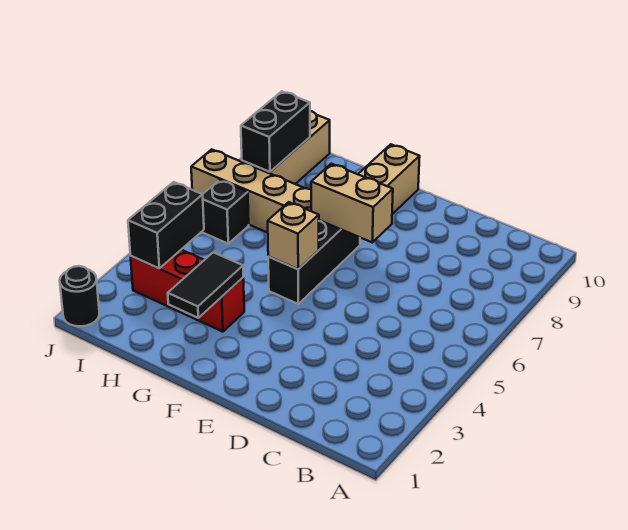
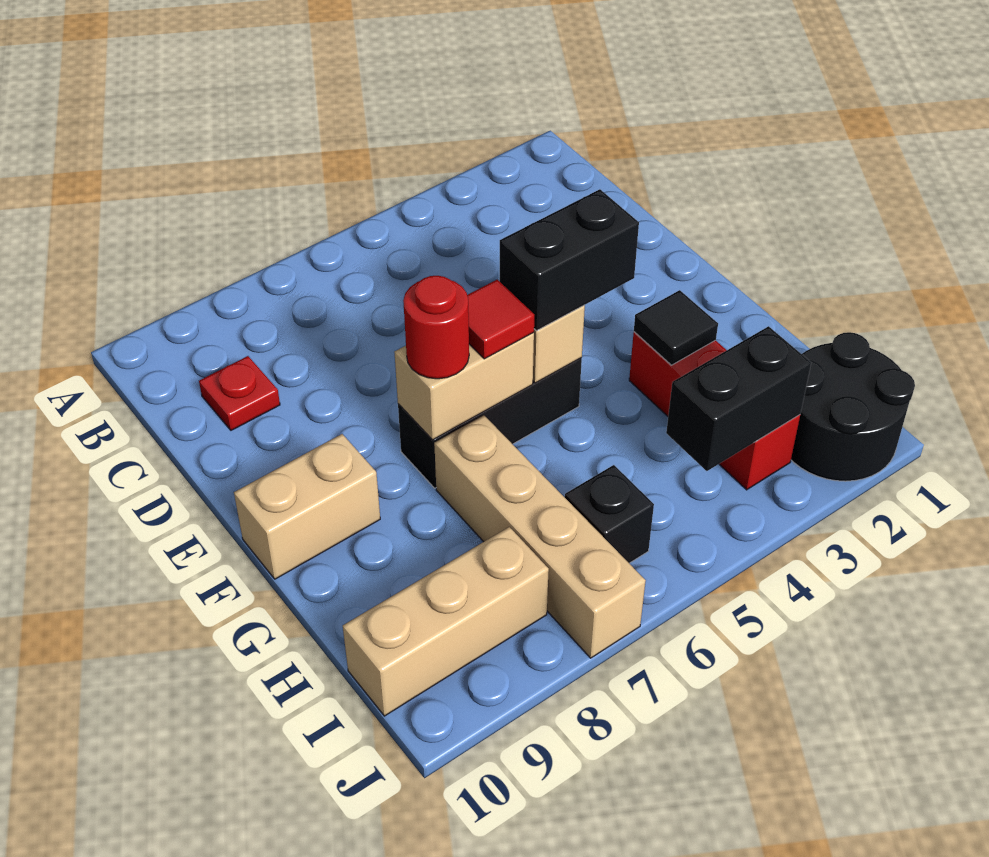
none -> red 1x1 plate [199,356,280,430]
tan 1x2 brick [311,164,393,242] -> tan 1x2 brick turned to [394,332,534,440]
none -> red 1x1 tile [467,280,534,359]
none -> red 1x1 round brick [403,276,469,379]
black 1x2 tile [168,252,243,318] -> black 1x1 tile [634,290,718,365]
black 1x2 brick [241,91,310,172] -> black 1x2 brick moved to [500,189,639,331]
black 1x1 round brick [60,266,100,326] -> black 2x2 round brick [791,332,915,481]

